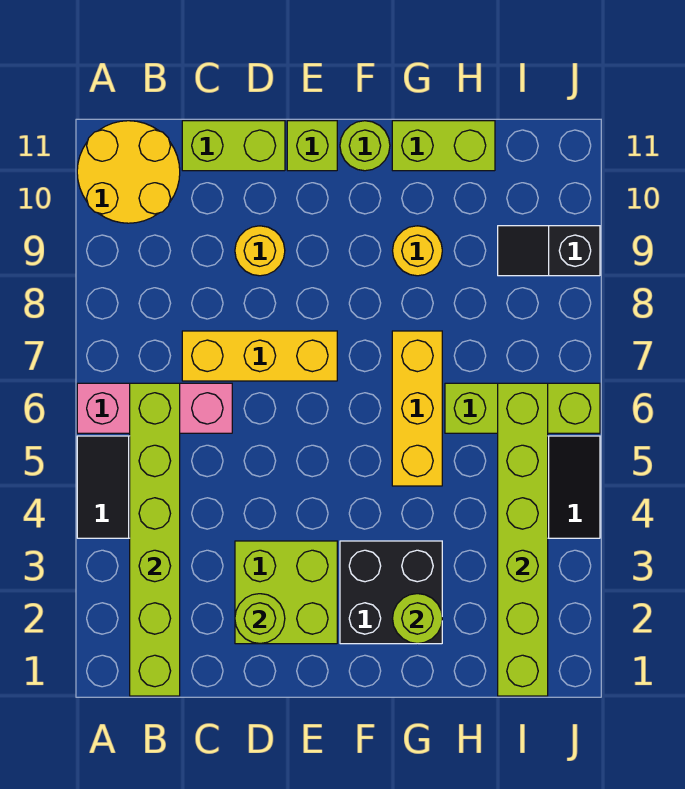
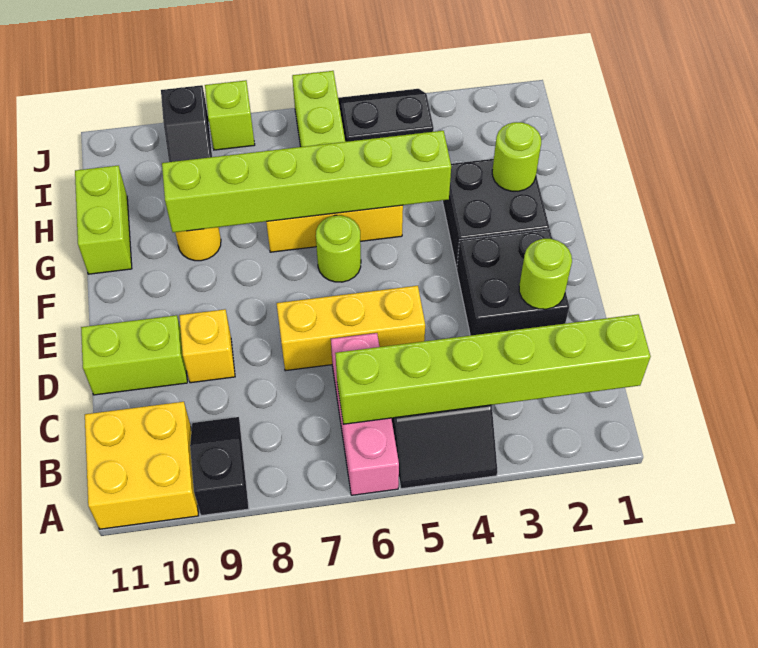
none -> black 1x2 slope [190,417,249,516]
yellow 2x2 round brick [77,121,180,223] -> yellow 2x2 brick [85,402,198,529]
yellow 1x3 brick [182,331,337,381] -> yellow 1x3 brick turned to [277,286,425,371]
lime 1x2 brick [182,121,285,171] -> lime 1x2 brick turned to [81,315,187,395]
lime 2x2 brick [235,541,337,644] -> black 2x2 brick [457,229,569,336]
yellow 1x1 round brick [235,226,285,276] -> yellow 1x1 brick [179,309,235,383]
lime 1x1 brick [287,121,337,171] -> lime 1x1 brick moved to [205,80,255,150]
lime 1x1 round brick [340,121,390,171] -> lime 1x1 round brick moved to [316,215,361,282]
lime 1x6 brick [498,383,548,696] -> lime 1x6 brick moved to [162,131,451,232]

